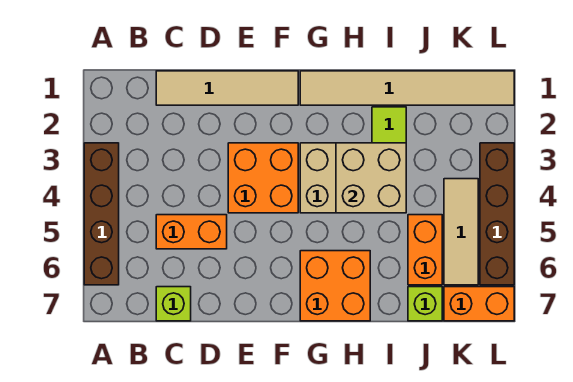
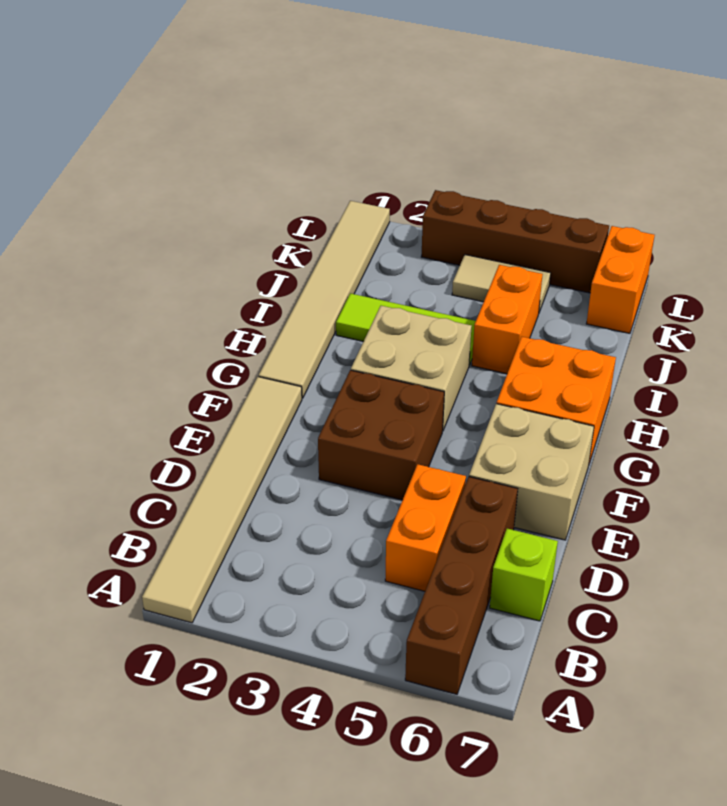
brown 1x4 brick [84,143,119,285] -> brown 1x4 brick turned to [405,477,518,694]
tan 1x4 tile [156,71,298,105] -> tan 1x6 tile [142,377,302,623]
orange 2x2 brick [228,143,298,213] -> brown 2x2 brick [318,370,444,500]
tan 2x2 brick [336,143,406,213] -> tan 2x2 brick moved to [469,404,594,540]
orange 1x2 brick [408,215,442,285] -> orange 1x2 brick turned to [472,265,543,374]
lime 1x1 brick [408,287,442,321] -> none
tan 1x3 tile [444,179,478,285] -> tan 1x2 tile [452,255,551,312]

